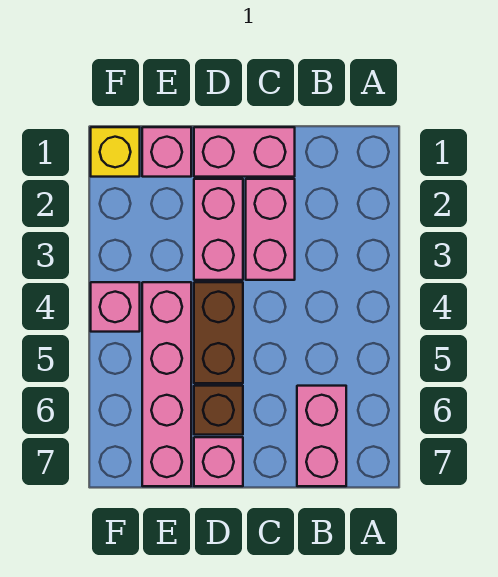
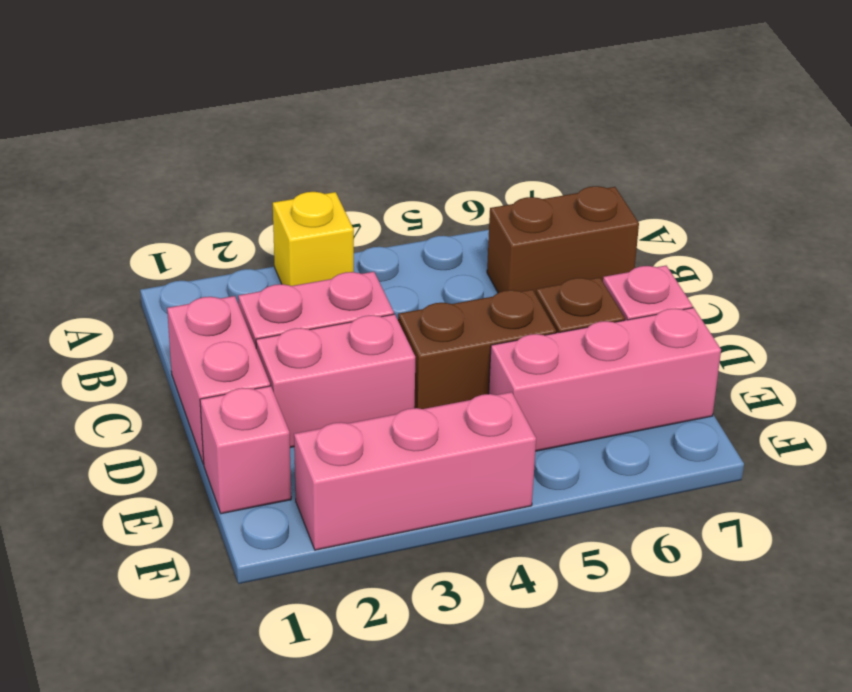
pink 1x2 brick [297,386,346,486] -> brown 1x2 brick [487,186,639,294]
pink 1x4 brick [142,282,191,486] -> pink 1x3 brick [489,308,721,451]
yellow 1x1 brick [91,127,140,177] -> yellow 1x1 brick moved to [273,192,354,286]
pink 1x1 brick [91,282,140,332] -> pink 1x3 brick [294,392,536,550]

